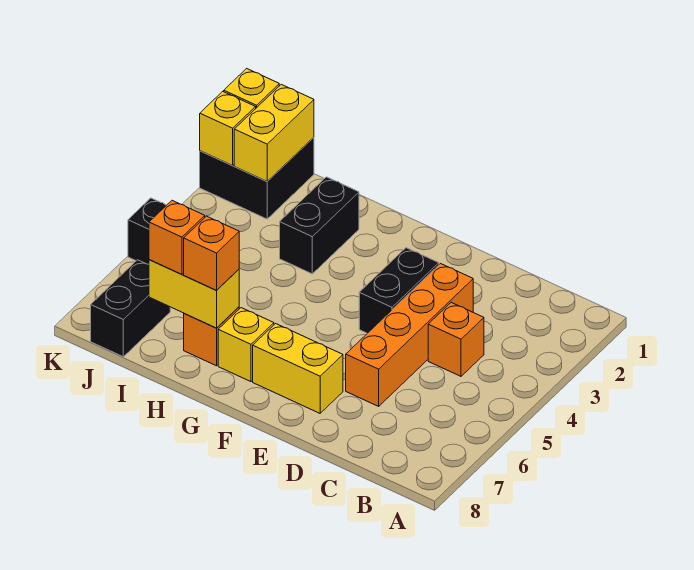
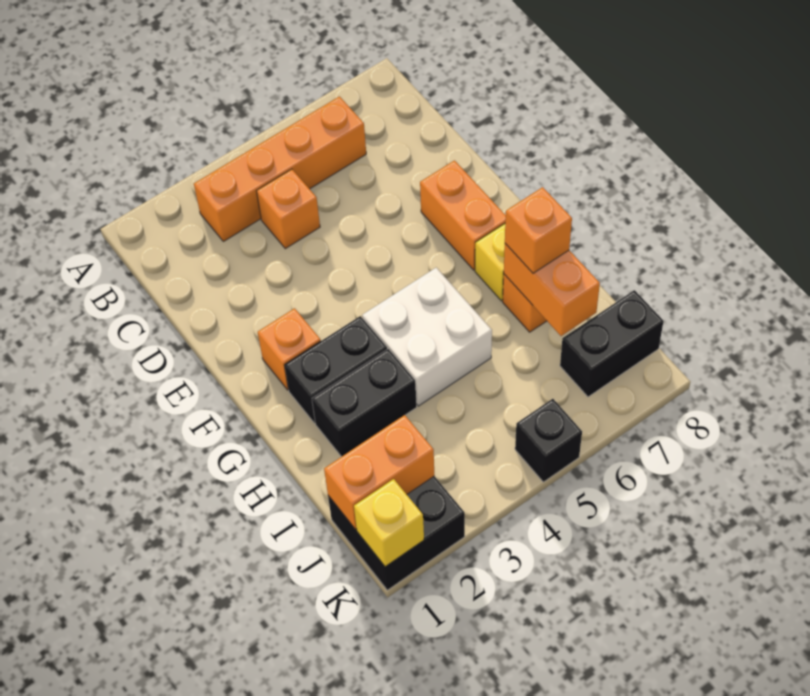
orange 1x4 brick [346,264,473,406] -> orange 1x4 brick moved to [194,96,366,241]
black 1x2 brick [359,248,439,333] -> black 1x2 brick moved to [284,316,387,423]
yellow 1x2 brick [253,324,343,413] -> orange 1x2 brick [420,161,506,270]
none -> white 2x2 brick [362,268,492,406]
yellow 1x2 brick [149,260,239,328] -> orange 1x2 brick [504,244,600,336]
orange 1x1 brick [149,200,205,274] -> orange 1x1 brick moved to [258,308,321,390]
yellow 1x2 brick [234,84,314,181] -> orange 1x2 brick [324,415,434,529]
yellow 1x1 brick [200,91,256,166] -> none

